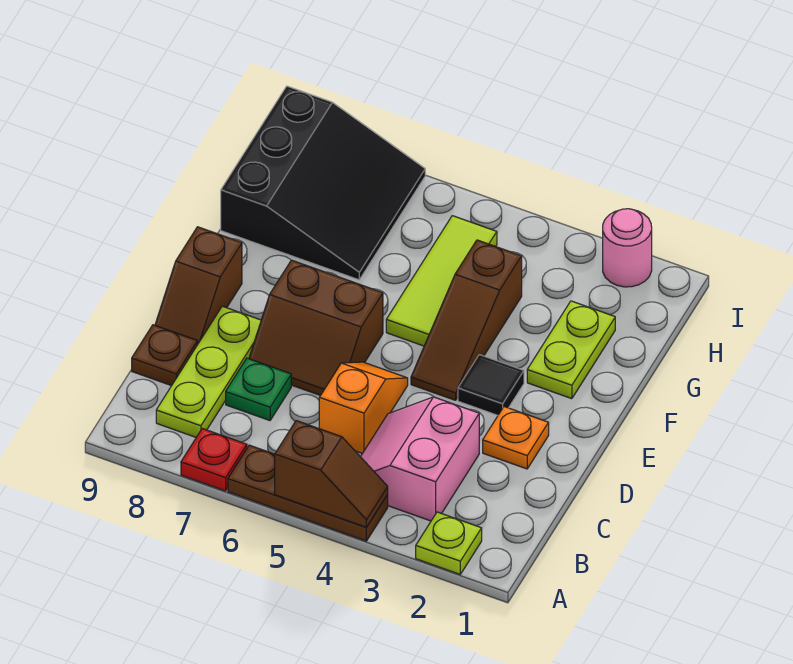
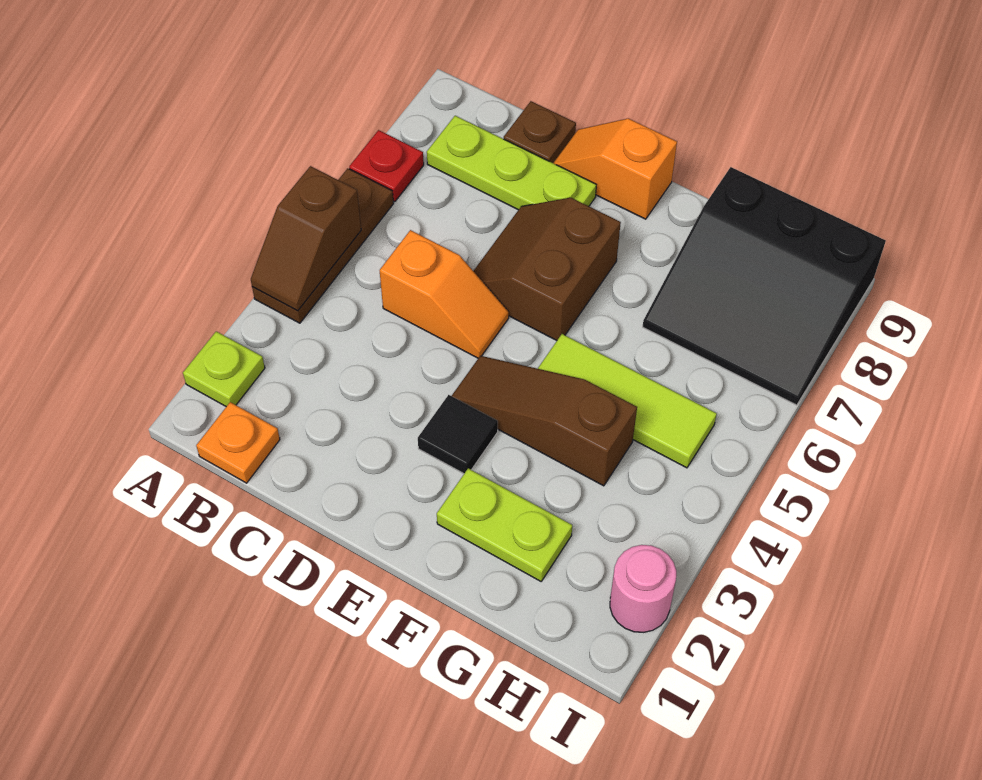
pink 2x2 slope [361,397,479,521] -> none
green 1x1 plate [226,358,291,421] -> none
orange 1x1 plate [483,407,549,469] -> orange 1x1 plate moved to [196,402,280,483]
brown 1x2 slope [155,227,242,343] -> orange 1x2 slope [554,118,677,219]

